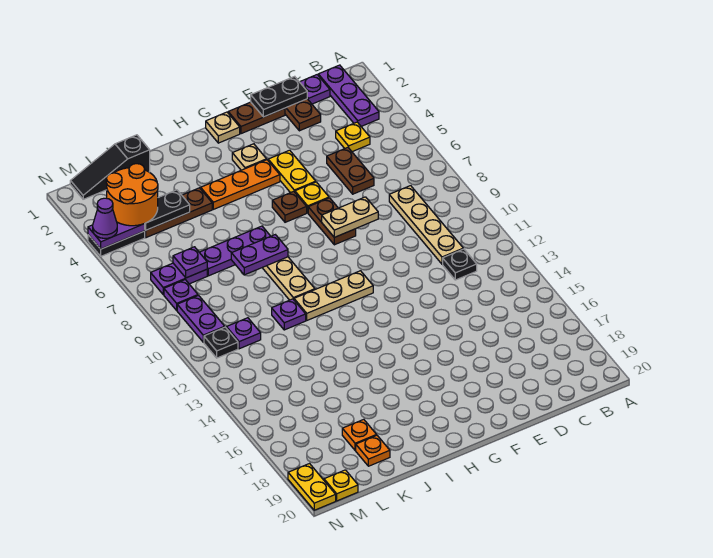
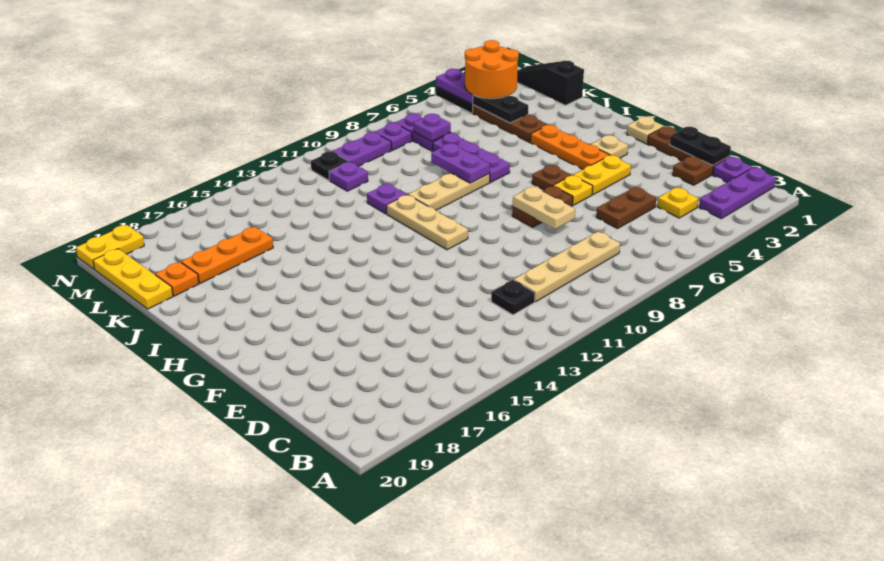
orange 1x1 plate [342,419,376,450] -> orange 1x3 plate [181,227,273,283]
yellow 1x1 plate [324,470,358,501] -> yellow 1x3 plate [93,249,173,309]
purple 1x1 cone [93,198,117,238] -> none

